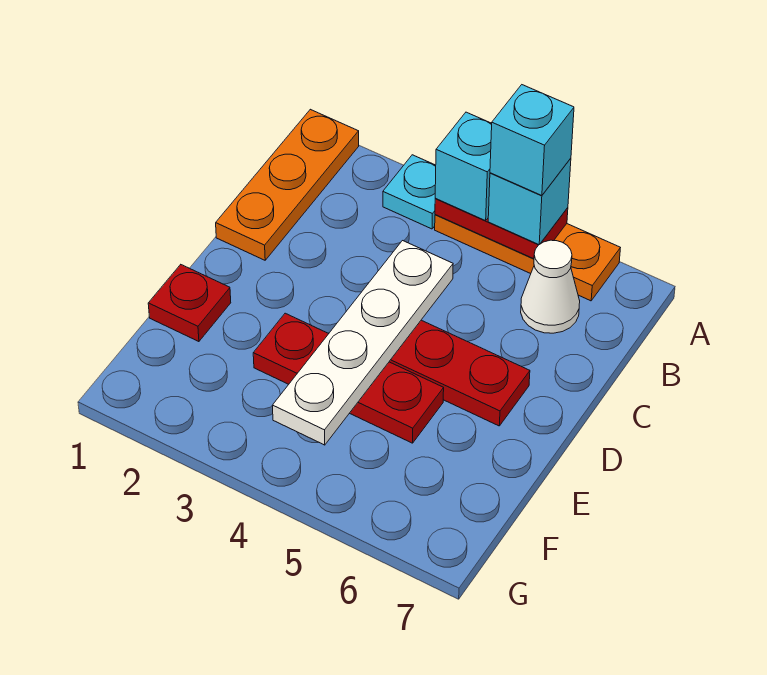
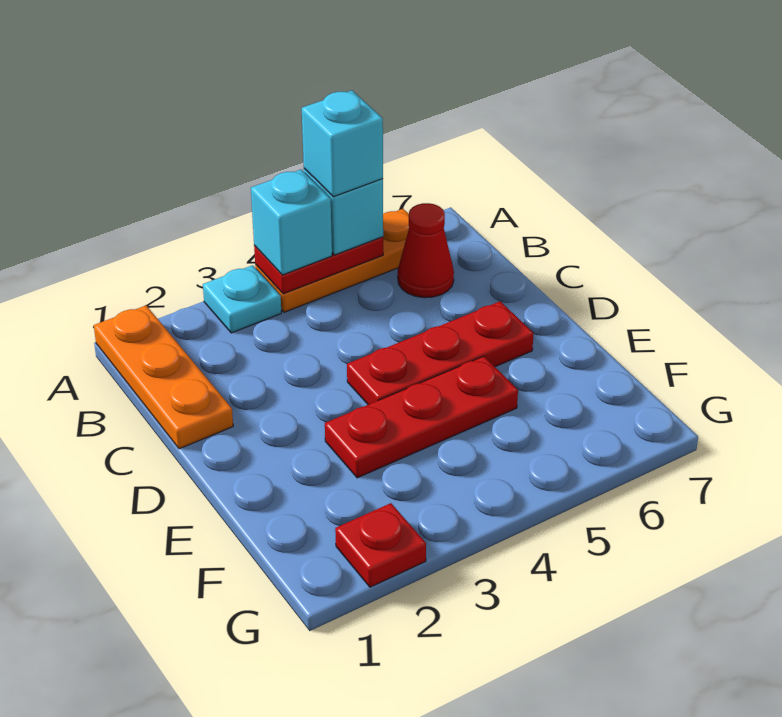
white 1x1 cone [521,240,580,333] -> red 1x1 cone [398,203,454,298]
white 1x4 plate [272,241,453,445] -> none
red 1x1 plate [148,265,231,342] -> red 1x1 plate moved to [335,503,426,587]

